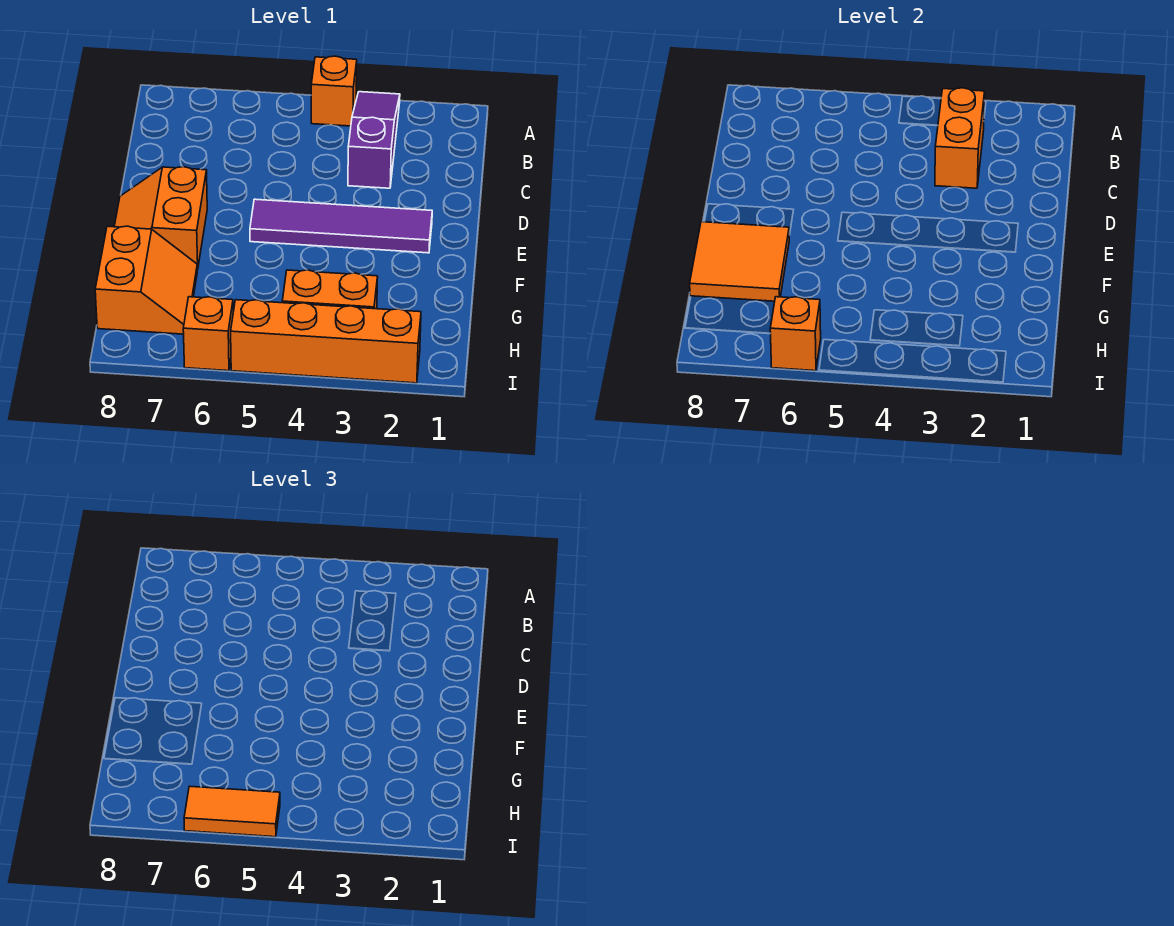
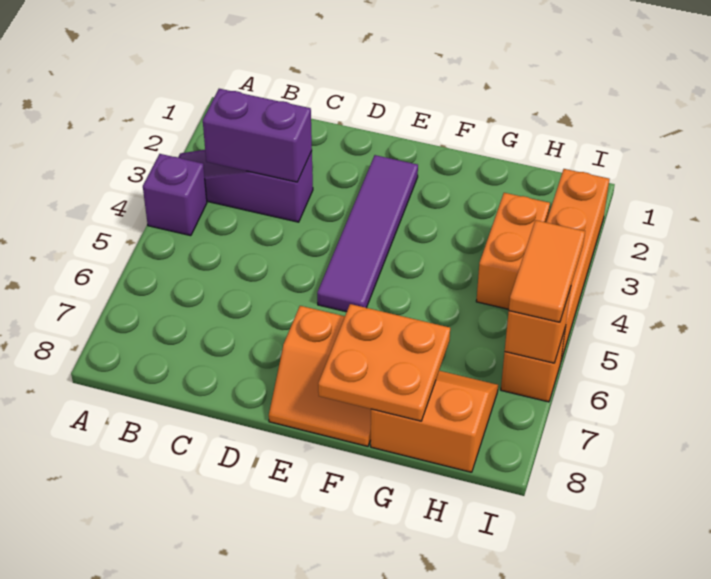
orange 1x1 brick [311,56,357,126] -> purple 1x1 brick [143,154,207,236]
orange 1x2 brick [935,88,985,188] -> purple 1x2 brick [203,89,312,182]
orange 2x2 tile [690,222,789,301] -> orange 2x2 plate [318,304,450,421]

